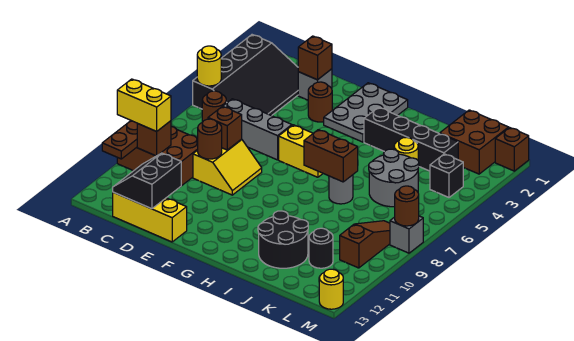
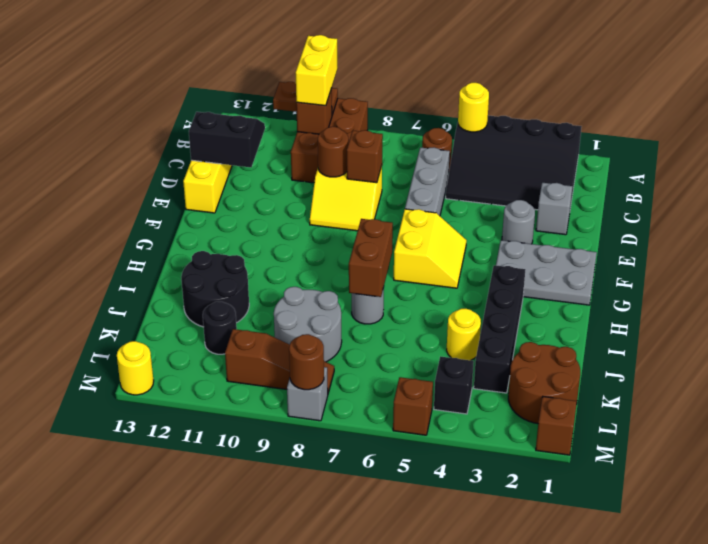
brown 1x1 brick [298,36,332,80] -> brown 1x1 brick moved to [393,377,433,435]
brown 1x1 round brick [308,82,332,122] -> grey 1x1 round brick [502,200,535,244]
grey 2x2 round brick [369,149,419,207] -> grey 2x2 round brick moved to [274,287,342,362]
brown 2x2 brick [440,110,509,174] -> brown 2x2 round brick [508,342,580,424]

